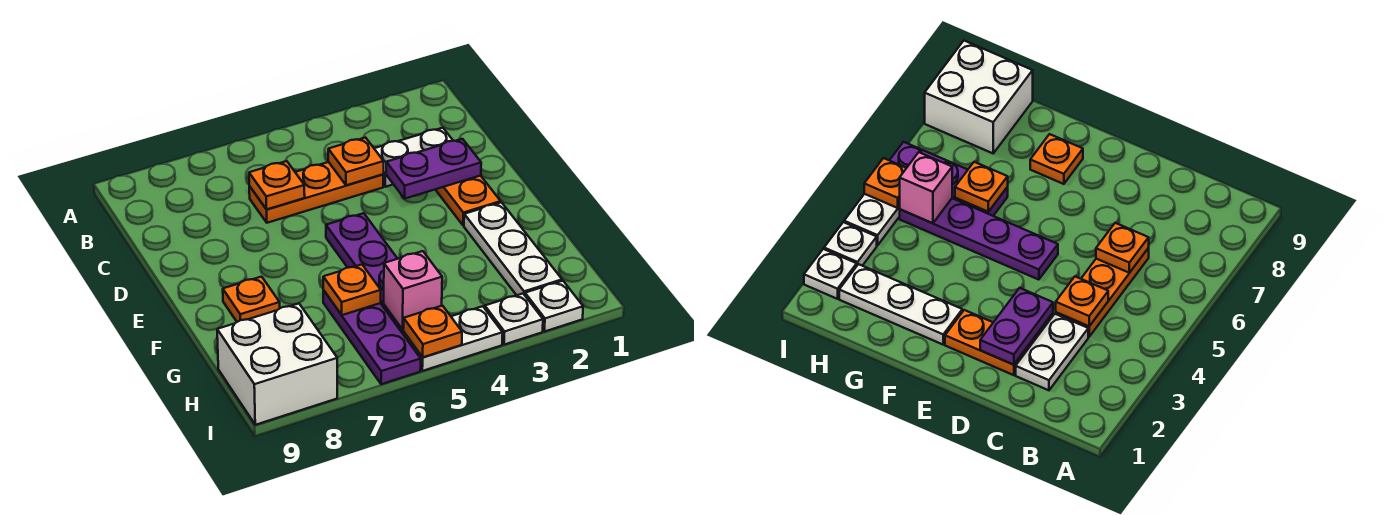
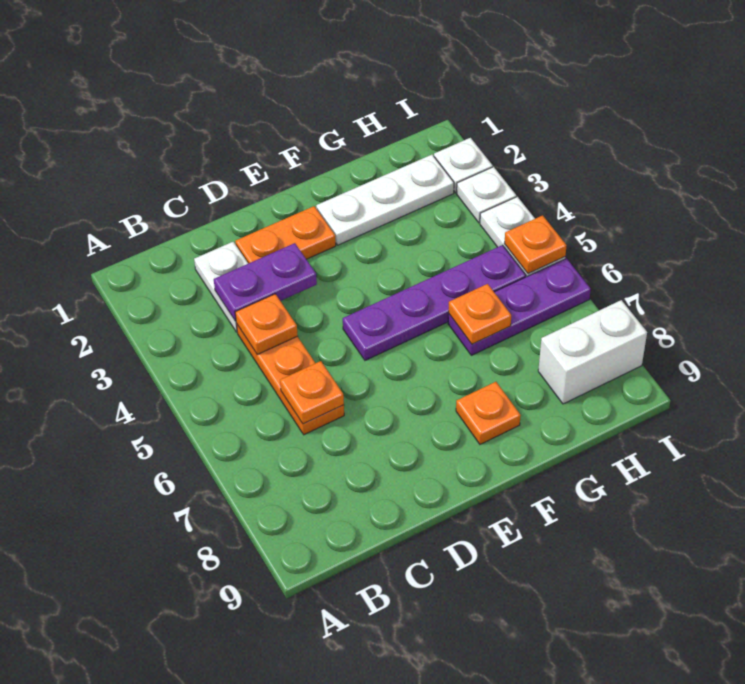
purple 1x2 plate [386,139,481,199] -> purple 1x2 plate turned to [214,243,317,321]
pink 1x1 brick [384,251,442,330] -> none
white 2x2 brick [217,303,337,425] -> white 1x2 brick [538,300,647,404]

